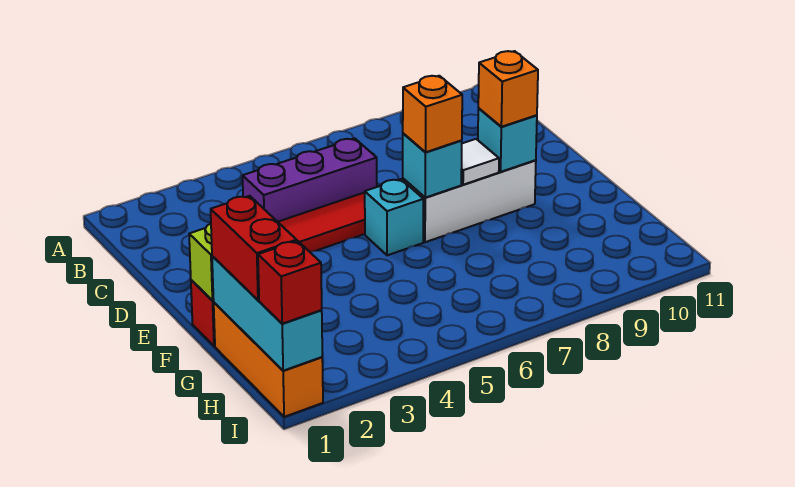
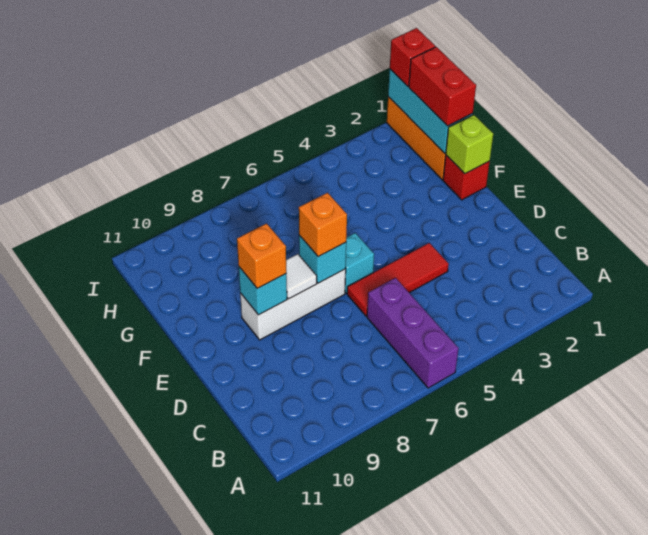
purple 1x3 brick [243,138,377,222] -> purple 1x3 brick turned to [367,278,459,388]

